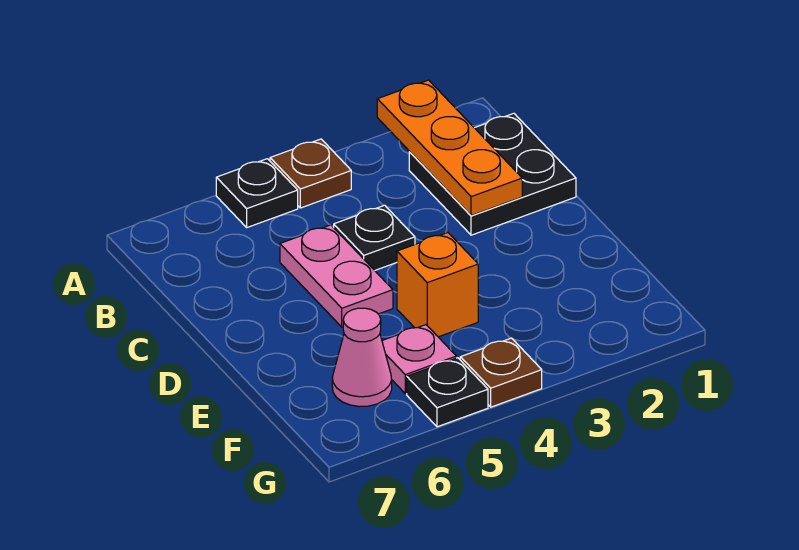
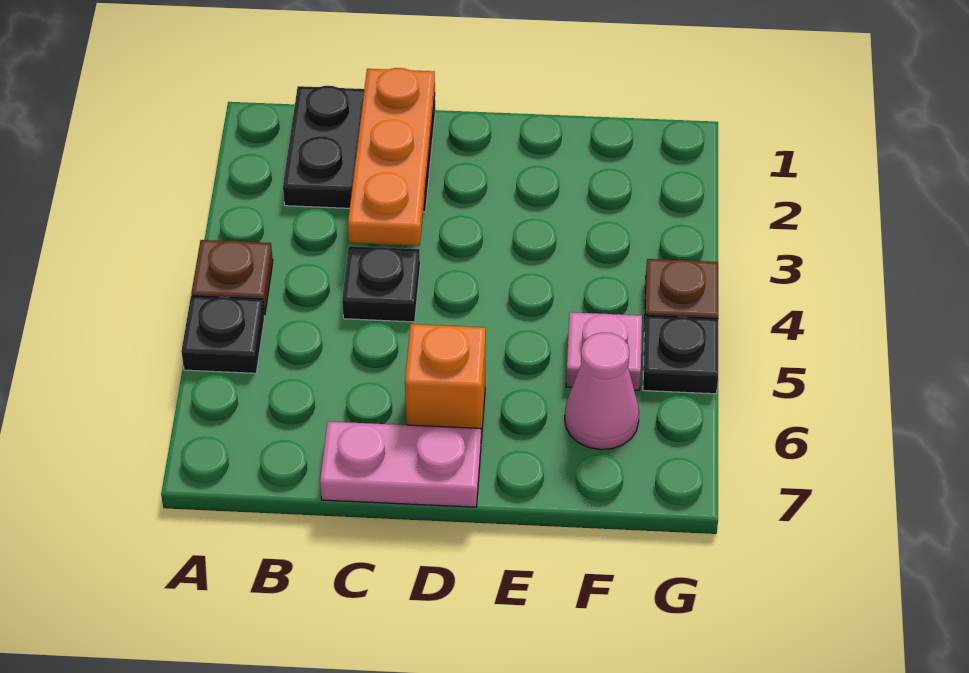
orange 1x3 plate [377,80,522,216] -> orange 1x3 plate turned to [348,68,435,246]
pink 1x2 plate [280,225,393,327] -> pink 1x2 plate moved to [320,422,481,507]
orange 1x1 brick [397,233,478,337] -> orange 1x1 brick moved to [405,324,486,440]

